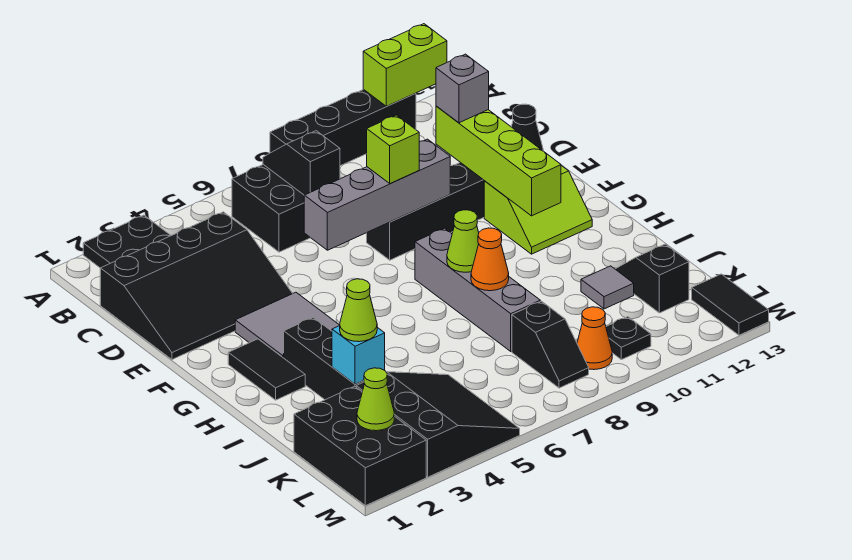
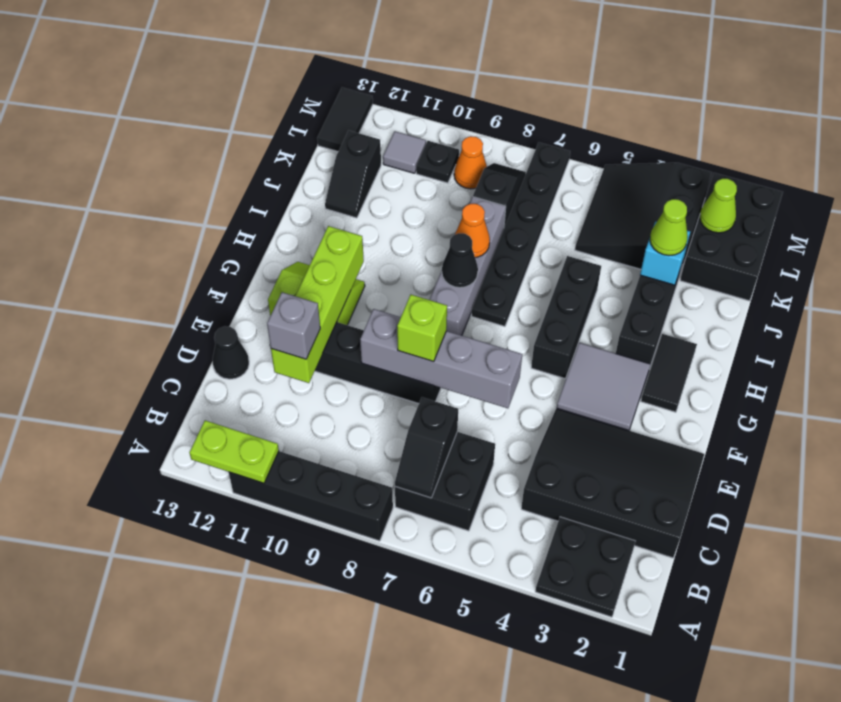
lime 1x2 brick [363,24,447,106] -> lime 1x2 plate [189,420,279,483]
none -> black 1x3 brick [531,256,601,379]
none -> black 1x6 plate [472,143,570,326]
lime 1x1 cone [447,210,479,272] -> black 1x1 cone [442,233,478,288]
grey 1x1 tile [581,266,634,309] -> grey 1x1 tile moved to [383,131,426,173]

